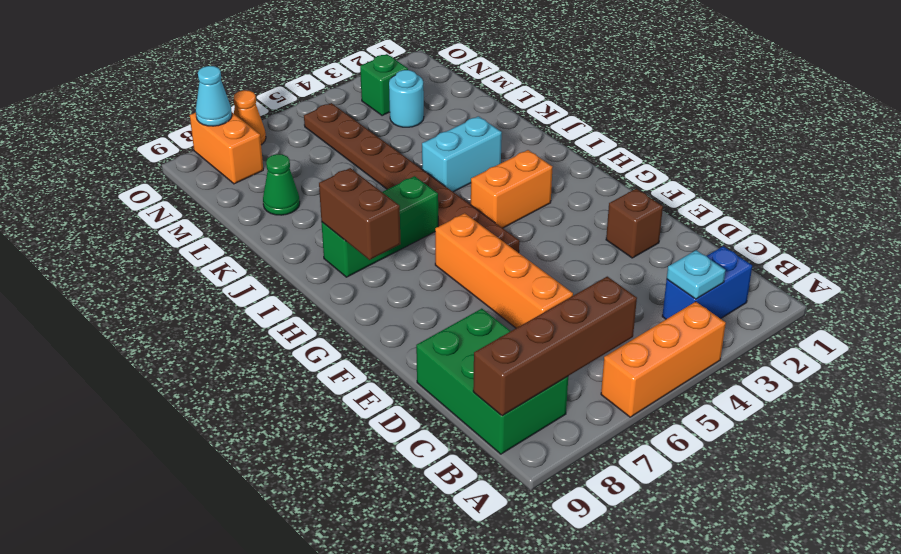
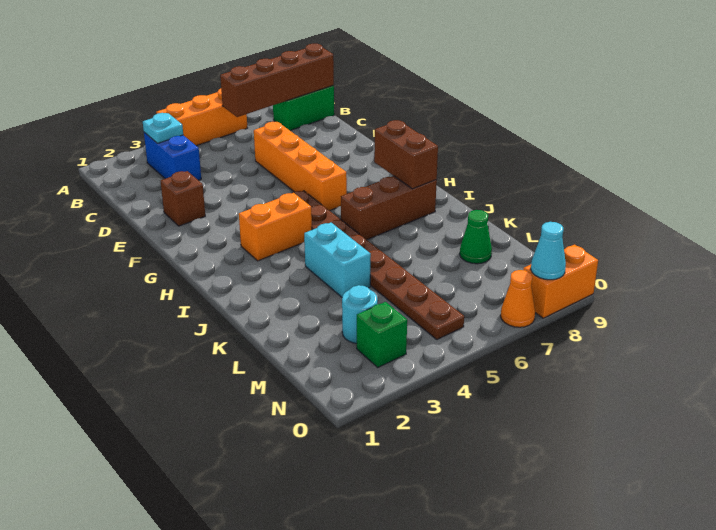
blue 1x2 brick [662,246,752,319] -> blue 1x2 brick turned to [144,132,201,180]
green 2x3 brick [416,309,568,454] -> green 1x2 brick [273,86,334,131]
green 1x3 brick [321,176,438,277] -> brown 1x3 brick [341,176,437,240]
cyan 1x2 brick [422,116,502,192] -> cyan 1x2 brick turned to [304,223,371,297]
orange 1x2 brick [190,113,263,184] -> orange 1x2 brick turned to [523,245,598,318]

